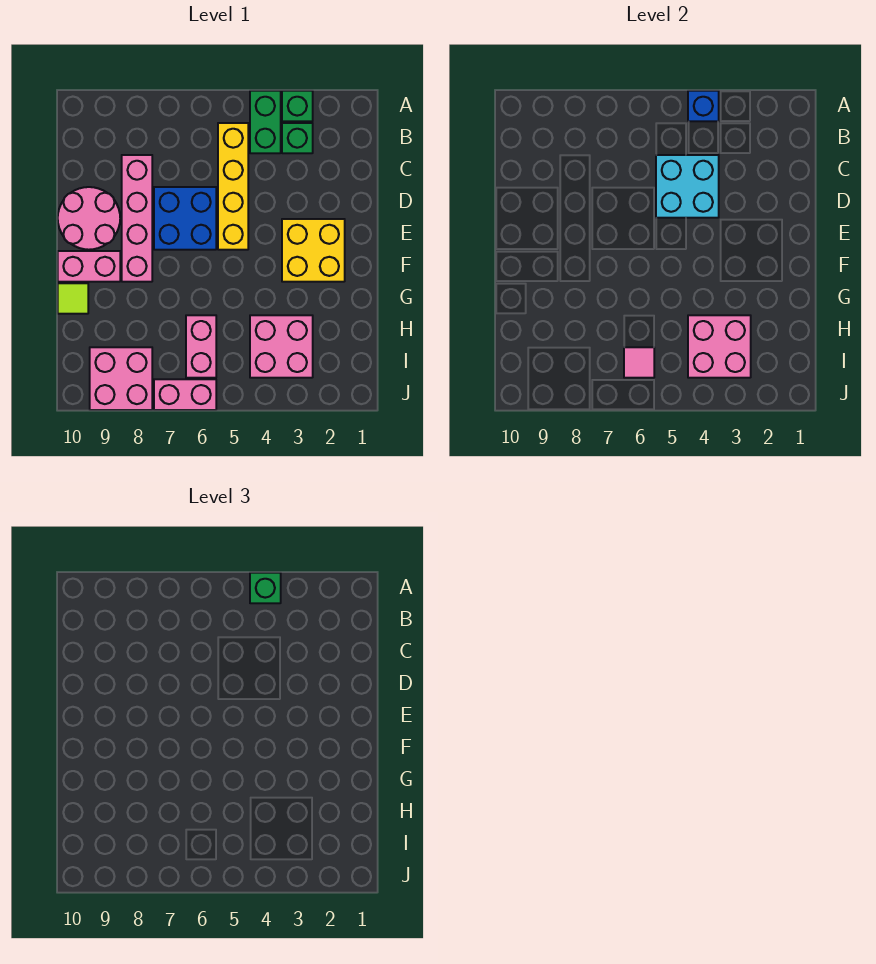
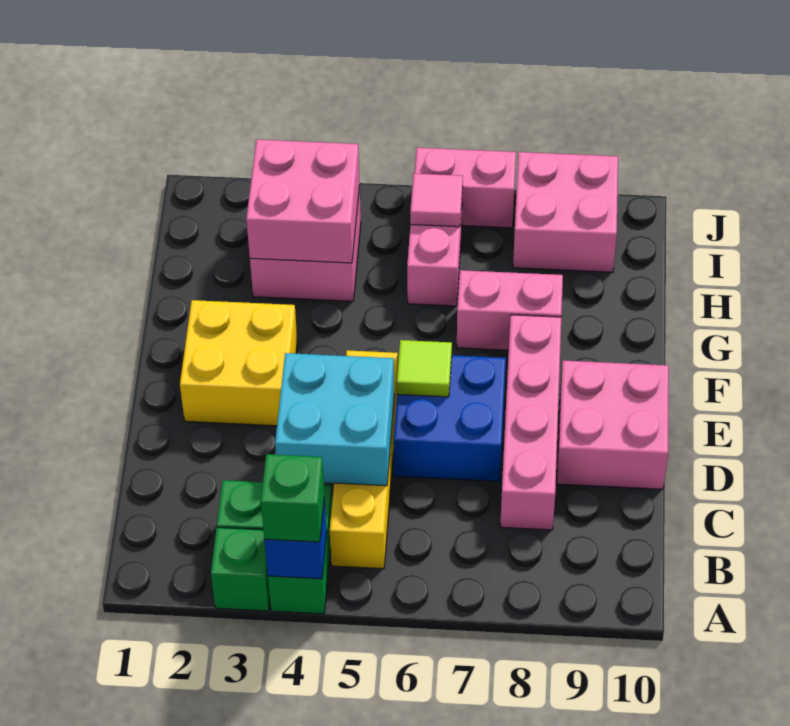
pink 2x2 round brick [58,187,120,250] -> pink 2x2 brick [557,360,669,489]
pink 1x2 brick [58,251,120,282] -> pink 1x2 brick moved to [457,270,563,350]
lime 1x1 tile [58,283,88,314] -> lime 1x1 tile moved to [397,340,452,397]

